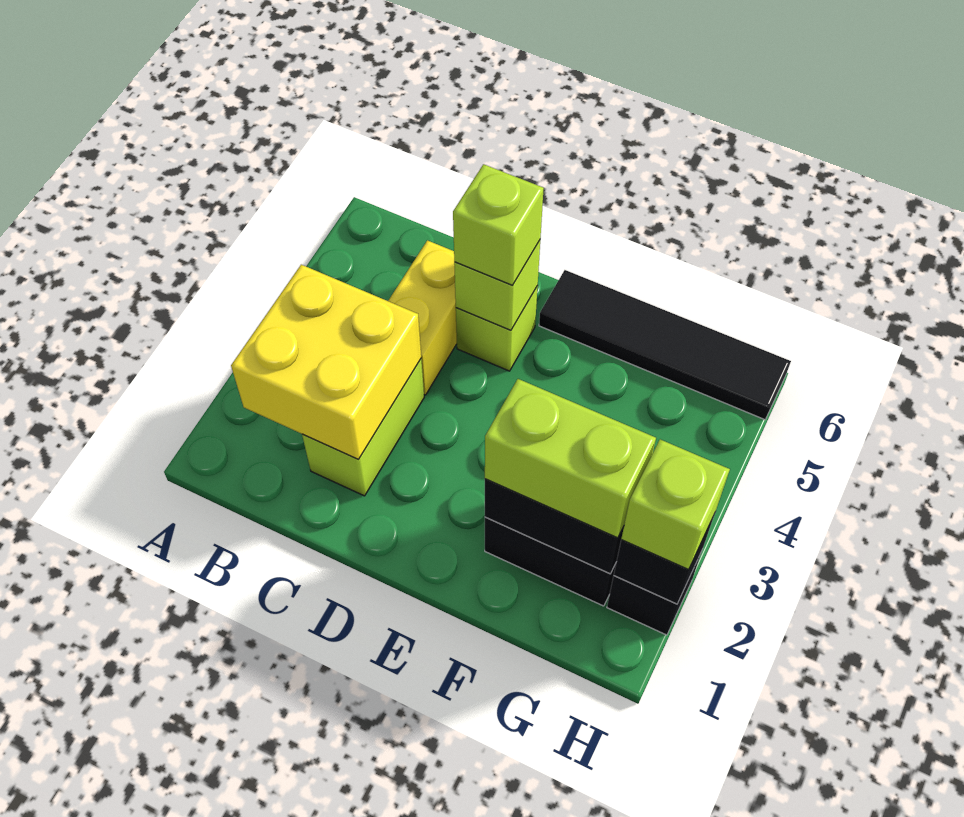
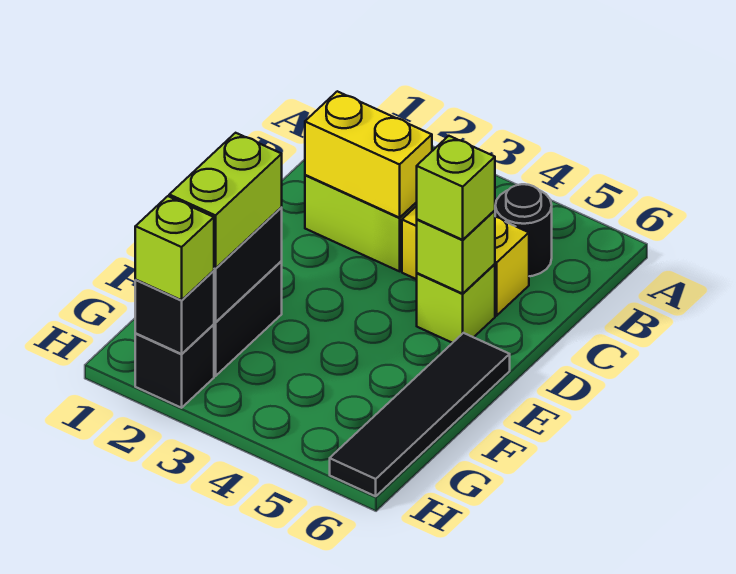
yellow 2x2 brick [231,265,421,459] -> yellow 1x2 brick [305,91,432,218]
none -> black 1x1 round brick [495,184,552,276]

